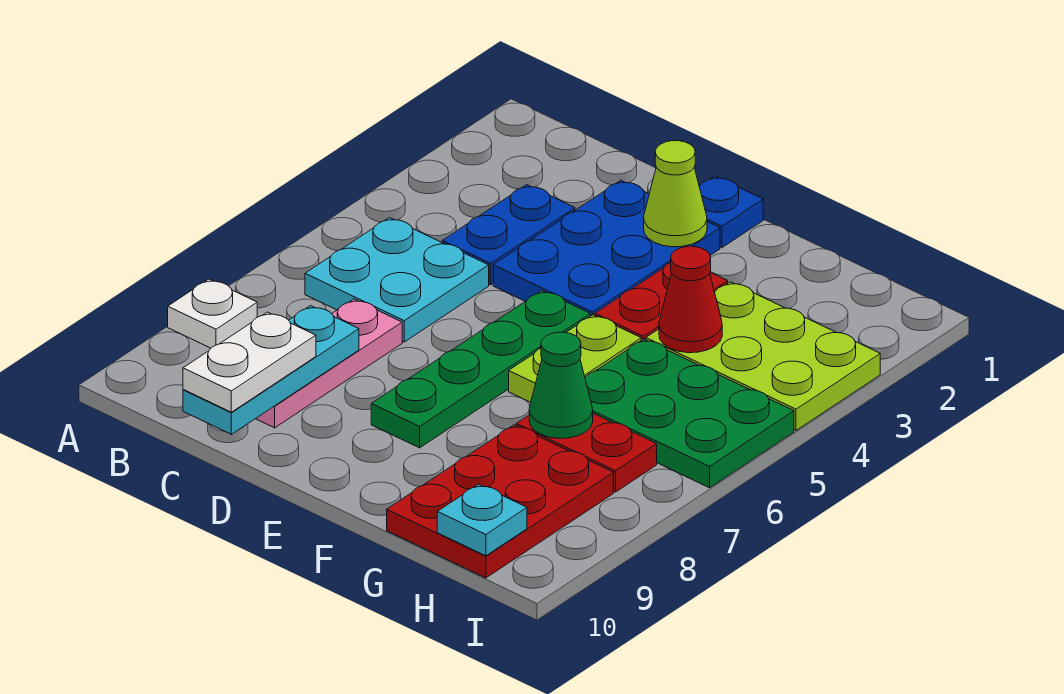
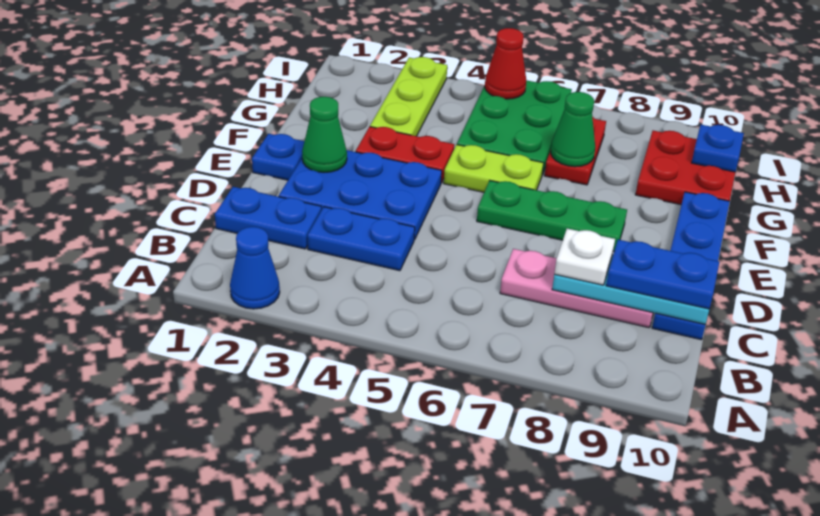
none -> blue 1x1 cone [230,227,280,309]
white 1x1 plate [168,279,257,348] -> white 1x1 plate moved to [554,229,615,285]
cyan 2x2 plate [305,218,489,342] -> none
none -> blue 1x2 plate [215,187,321,249]
white 1x2 plate [183,312,316,412] -> blue 1x2 plate [606,240,719,309]
none -> blue 1x4 plate [652,192,730,340]
lime 1x1 cone [644,141,707,247] -> green 1x1 cone [302,97,347,172]
green 1x4 plate [371,291,590,448] -> green 1x3 plate [477,181,627,251]
lime 2x3 plate [646,282,880,430] -> lime 1x3 plate [370,57,447,136]
red 1x1 cone [659,246,722,353] -> red 1x1 cone moved to [485,28,526,99]
red 2x3 plate [387,425,613,578] -> red 2x2 plate [635,131,735,205]
cyan 1x1 plate [437,484,527,556] -> blue 1x1 plate [692,125,744,172]

